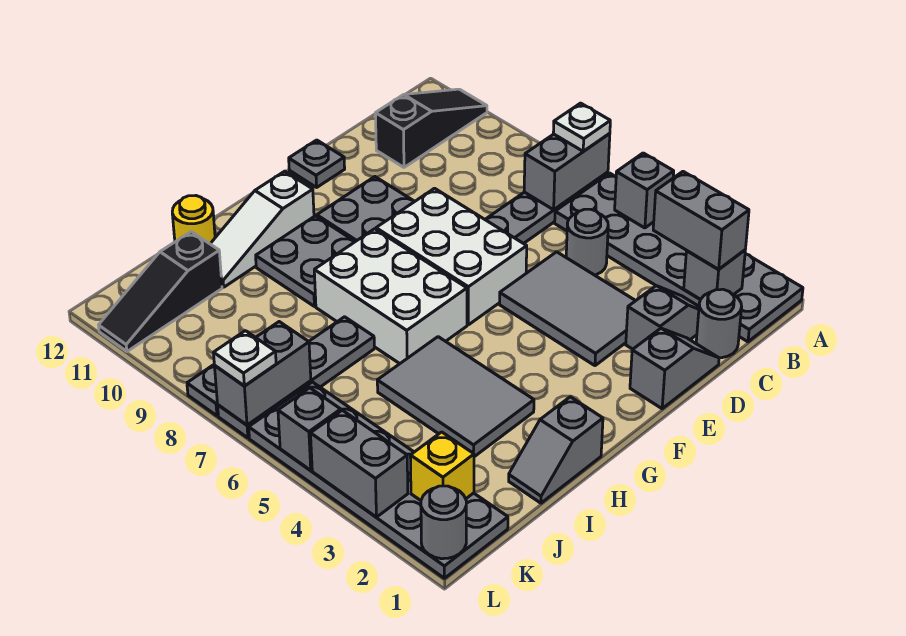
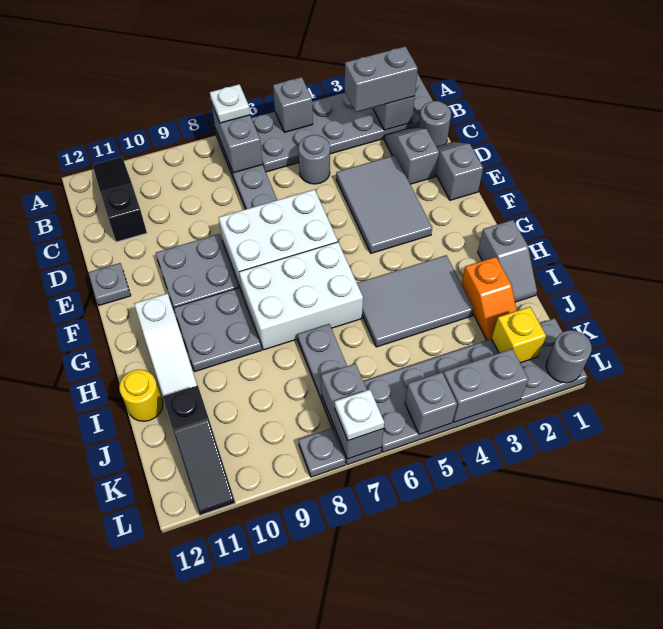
grey 2x3 tile [500,252,635,366] -> grey 2x3 tile turned to [336,155,432,253]
none -> orange 1x2 slope [462,257,517,340]

